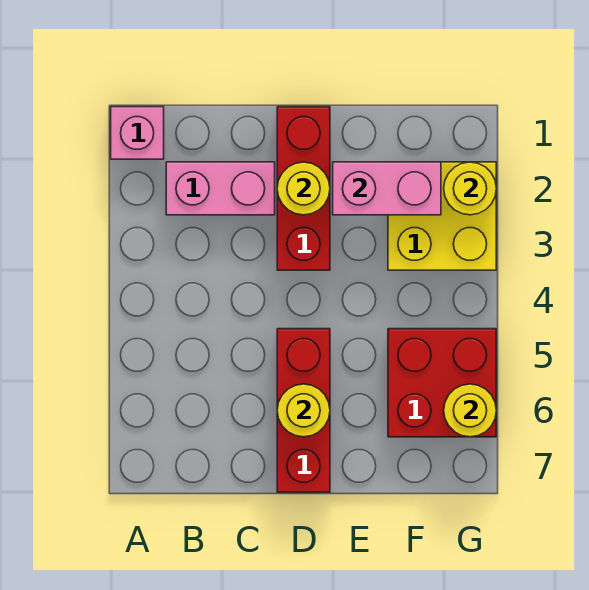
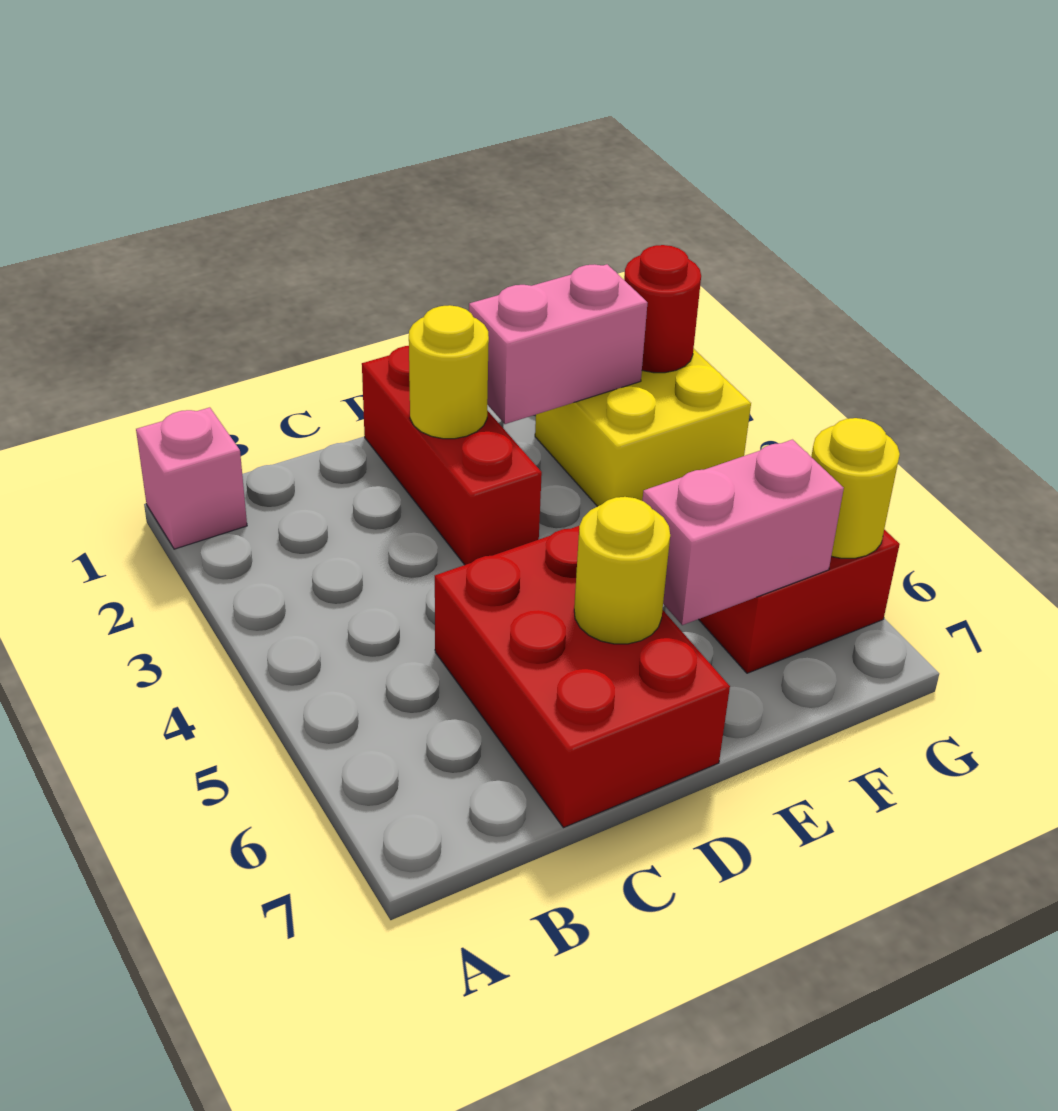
pink 1x2 brick [166,162,275,215] -> pink 1x2 brick moved to [642,440,844,625]
red 1x3 brick [277,329,330,492] -> red 2x3 brick [435,526,730,828]
yellow 1x1 round brick [444,162,496,215] -> red 1x1 round brick [624,245,701,373]

